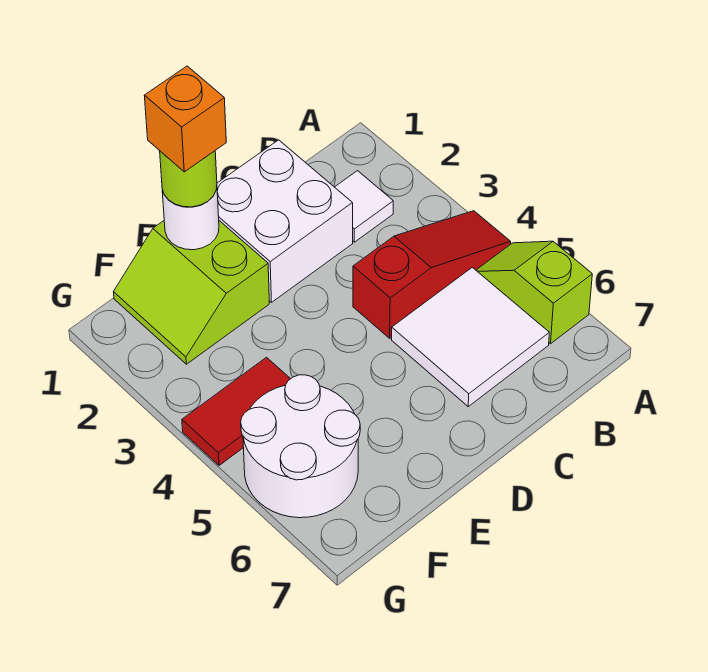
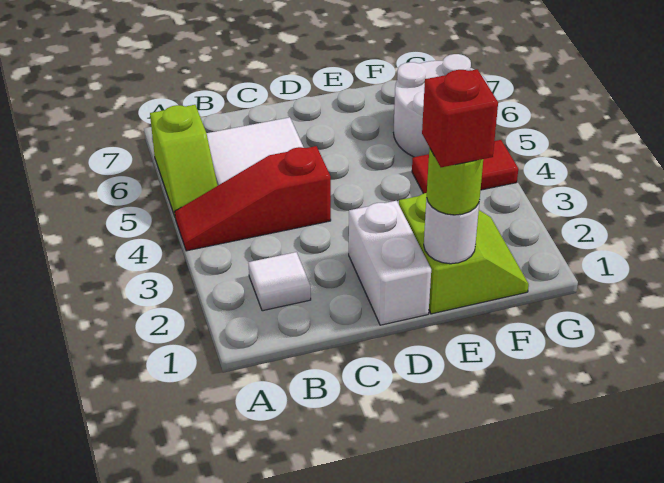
white 2x2 brick [217,140,353,302] -> white 1x2 brick [349,201,431,325]
orange 1x1 brick [144,66,226,172] -> red 1x1 brick [422,69,498,167]

